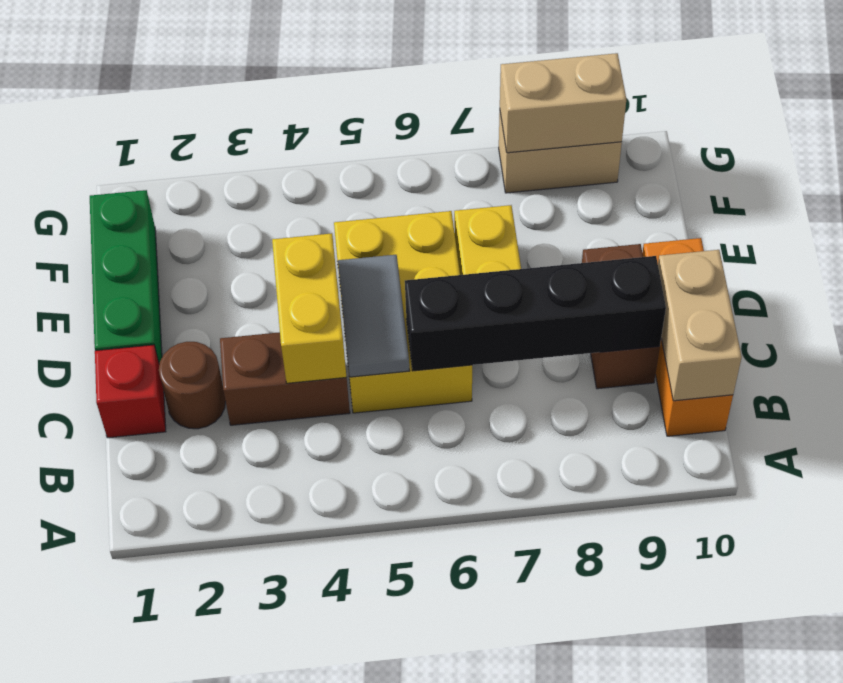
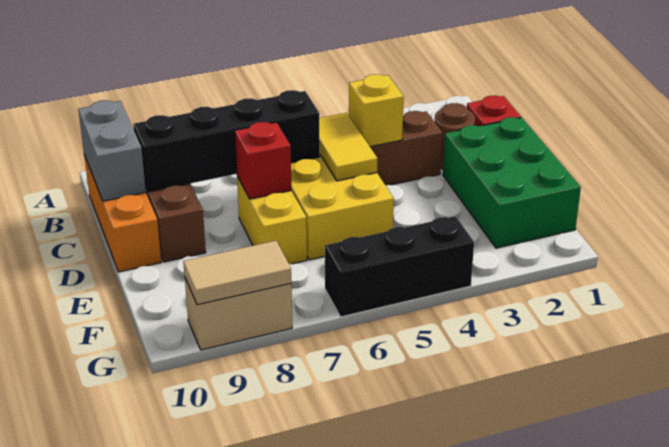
tan 1x2 brick [658,250,742,401] -> grey 1x2 brick [78,100,146,201]
yellow 1x2 brick [272,233,346,383] -> yellow 1x1 brick [349,74,404,147]
grey 1x2 tile [338,255,409,377] -> yellow 1x2 tile [319,113,377,181]
green 1x3 brick [90,190,162,363] -> green 2x3 brick [443,117,581,248]
none -> red 1x1 brick [235,122,291,199]
none -> black 1x3 brick [325,216,474,317]
tan 1x2 brick [500,53,626,153] -> tan 1x2 tile [183,241,291,305]

